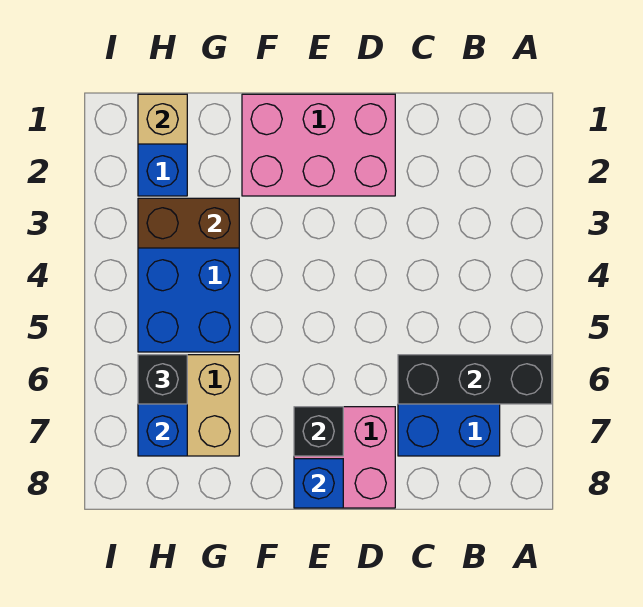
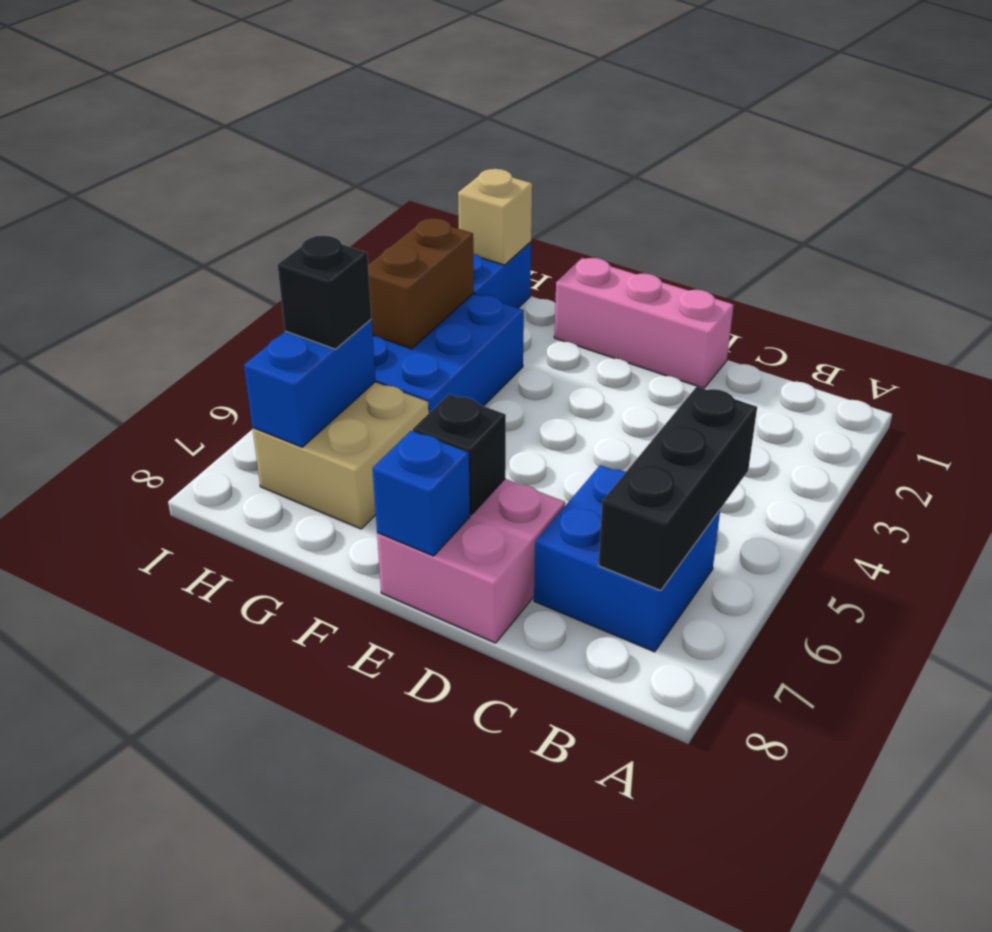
black 1x3 brick [398,355,552,404] -> black 1x3 brick turned to [598,387,757,591]
pink 2x3 brick [242,94,395,196] -> pink 1x3 brick [554,258,734,388]
brown 1x2 brick [138,198,239,248] -> brown 1x2 brick turned to [368,218,474,349]

